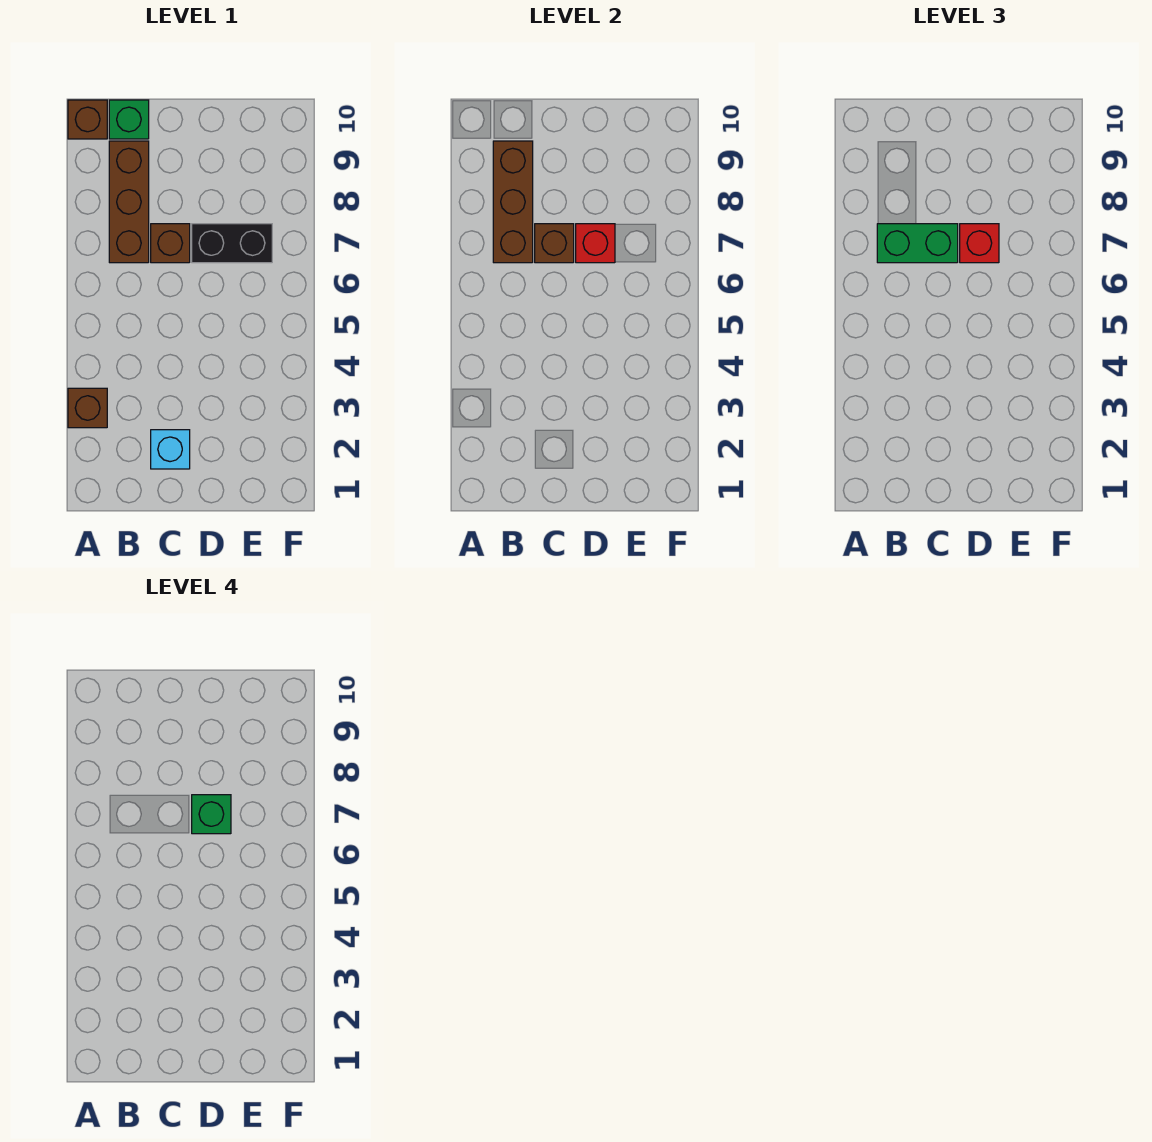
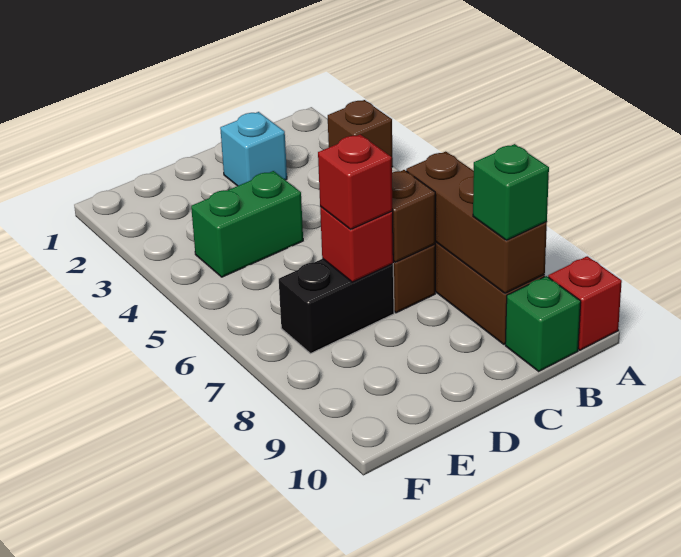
brown 1x1 brick [68,100,107,139] -> red 1x1 brick [548,256,622,350]
green 1x2 brick [877,224,958,263] -> green 1x2 brick moved to [191,171,303,277]
green 1x1 brick [192,795,231,834] -> green 1x1 brick moved to [473,144,549,240]

